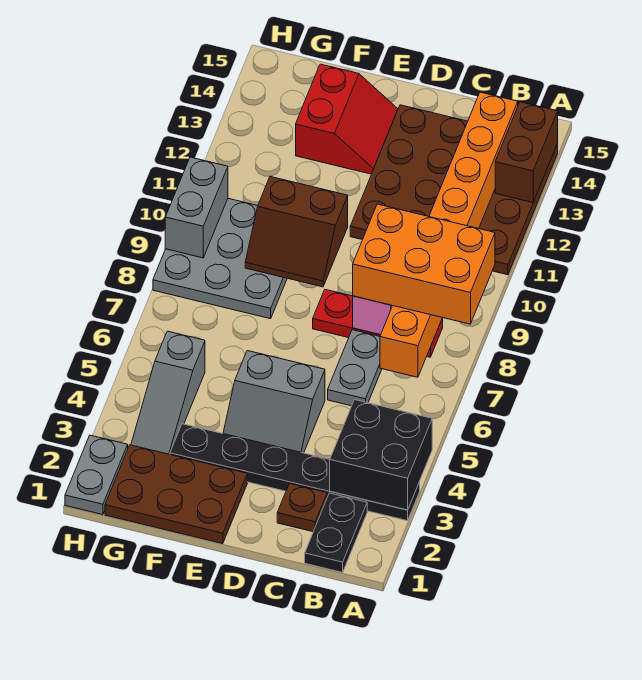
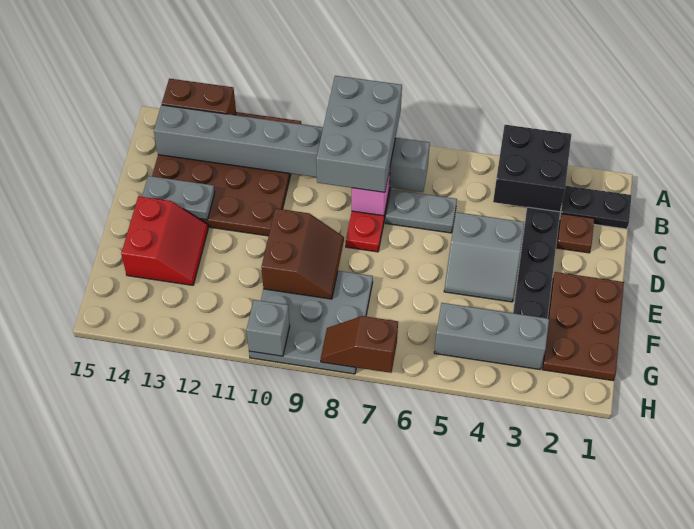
orange 2x3 brick [353,204,495,324] -> grey 2x3 brick [316,76,402,192]
orange 1x8 brick [380,92,518,377] -> grey 1x8 brick [154,105,430,192]
grey 2x2 slope [223,351,325,453] -> grey 2x2 slope turned to [444,212,524,302]
red 2x2 slope [296,64,398,174] -> red 2x2 slope turned to [121,196,208,285]
grey 1x3 slope [131,331,205,454] -> grey 1x3 brick [434,303,549,370]
grey 1x2 plate [65,435,128,515] -> grey 1x2 plate moved to [142,176,215,220]
none -> brown 1x2 slope [321,316,398,373]
grey 1x2 brick [165,157,228,258] -> grey 1x1 brick [246,300,290,356]

